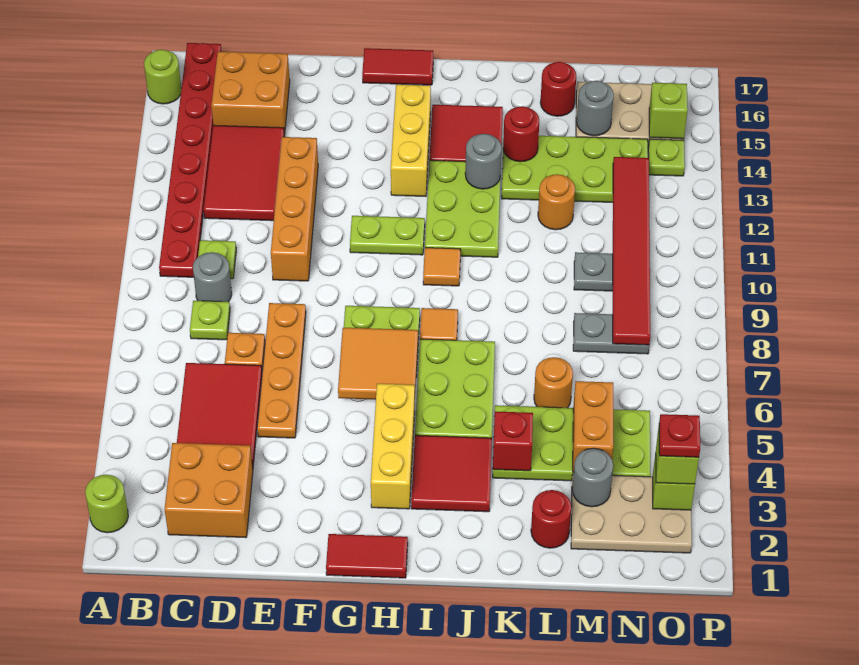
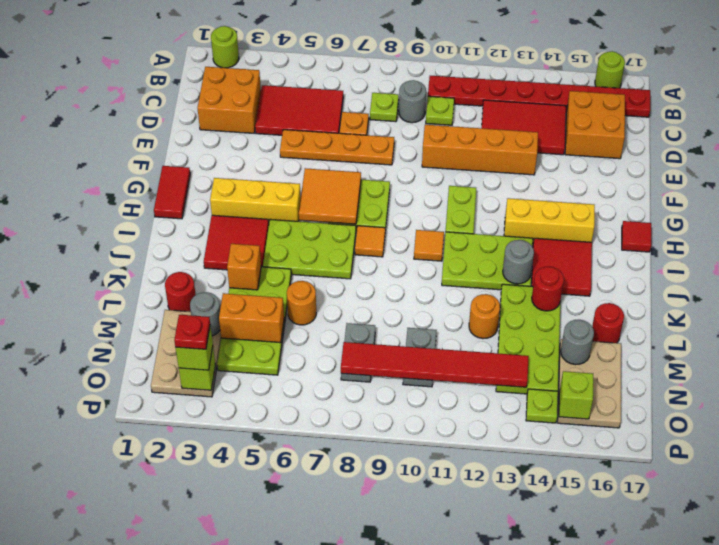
red 1x2 tile [362,48,433,85] -> red 1x1 tile [622,221,651,252]
red 1x1 brick [493,411,533,471] -> orange 1x1 brick [227,244,261,290]

